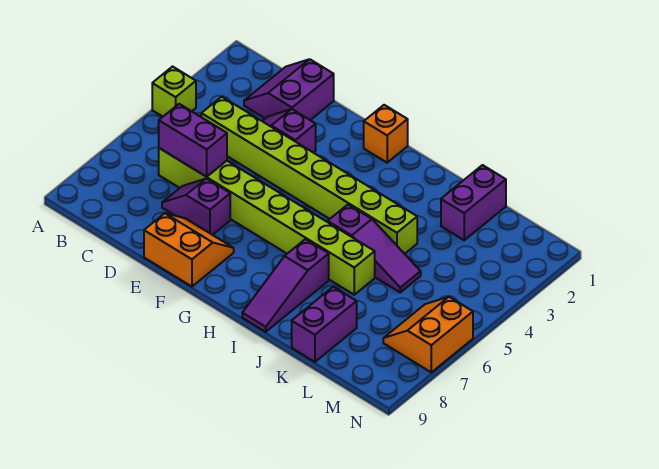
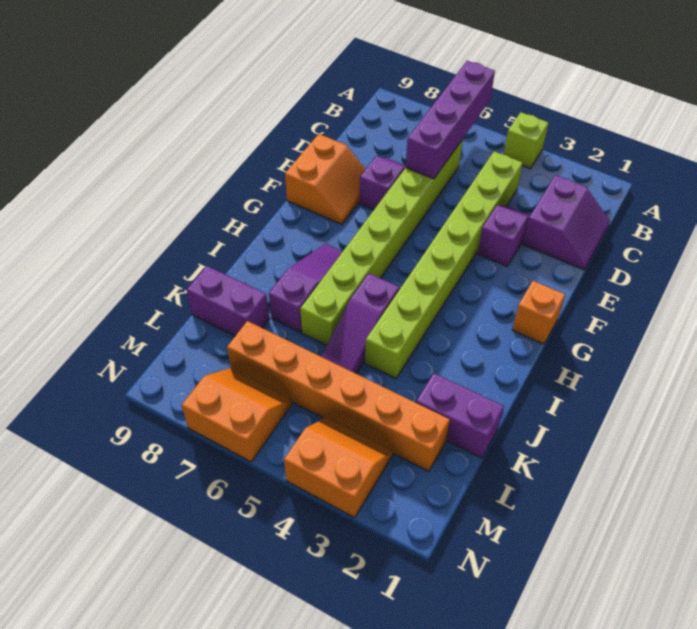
purple 2x2 slope [244,59,334,120] -> purple 2x2 slope turned to [523,175,610,270]
purple 1x2 brick [159,104,227,177] -> purple 1x4 brick [406,61,495,179]
purple 1x3 slope [242,239,329,332] -> purple 1x3 slope turned to [269,244,343,333]
none -> orange 1x6 brick [227,321,450,471]
none -> orange 2x2 slope [284,417,393,518]

